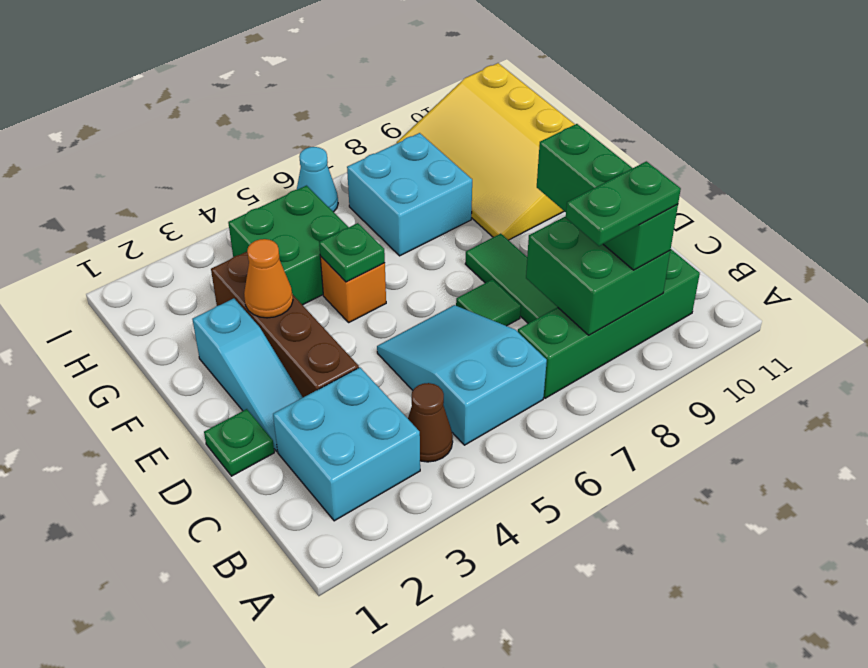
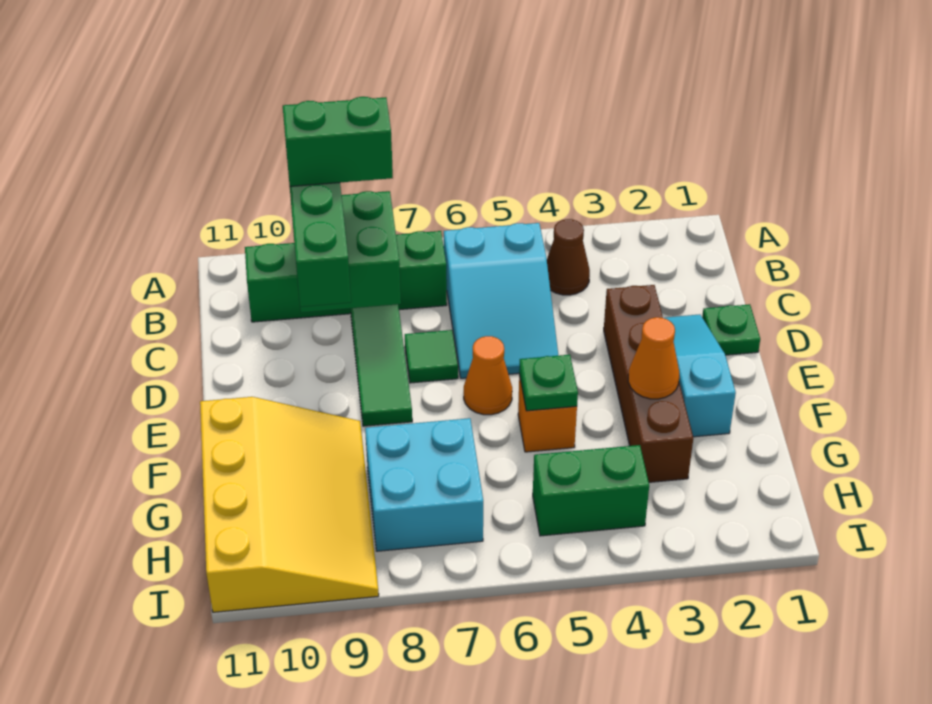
cyan 2x2 brick [273,367,420,521] -> none
green 1x2 plate [566,161,681,246] -> green 1x2 brick [283,97,393,186]
none -> orange 1x1 cone [464,336,512,415]
green 2x2 brick [228,186,349,305] -> green 1x2 brick [533,445,649,536]
cyan 1x1 cone [297,147,338,212] -> none

